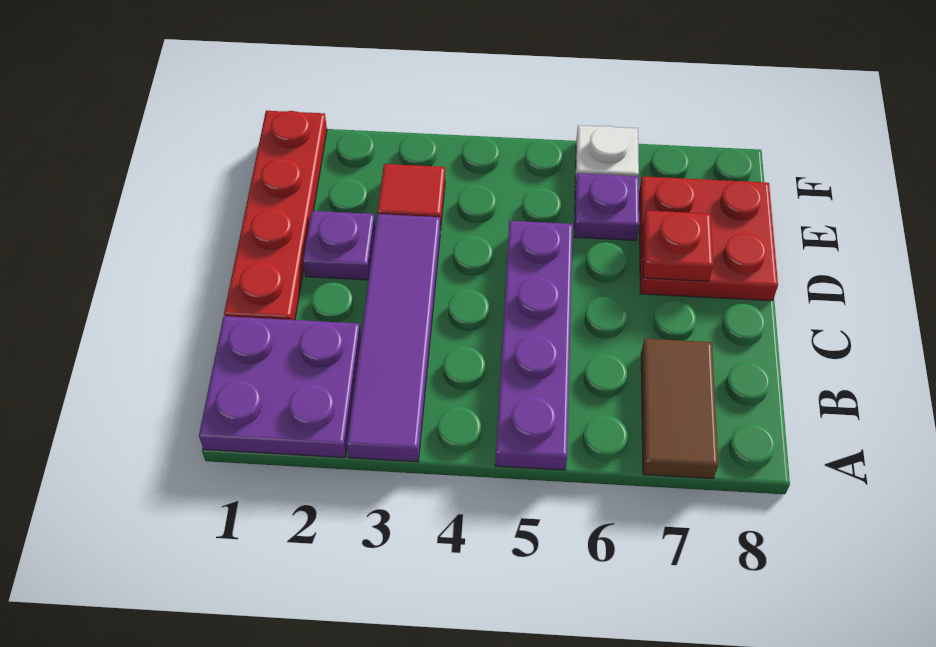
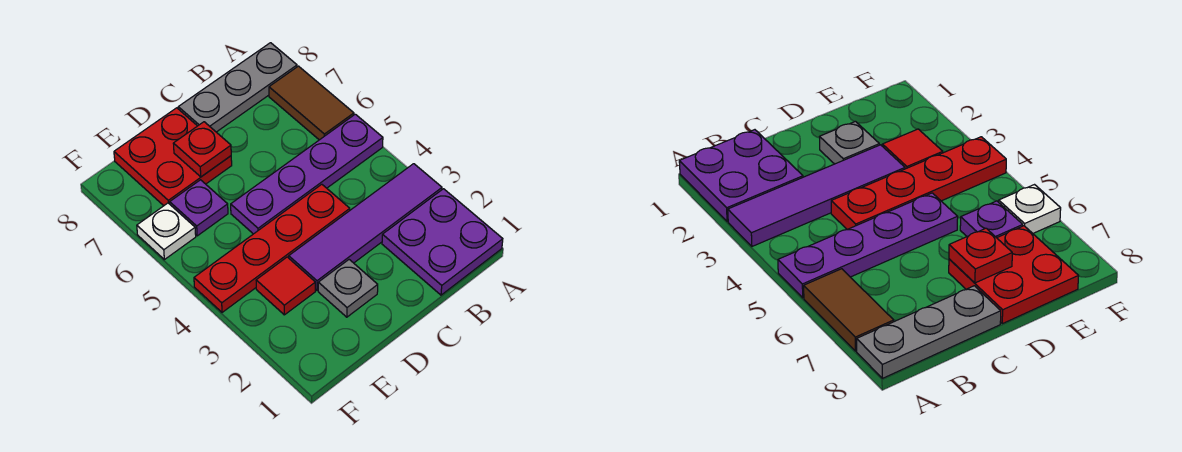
brown 1x2 tile [641,339,718,478] -> brown 1x2 tile turned to [269,66,354,140]
none -> grey 1x3 plate [178,43,297,132]
red 1x4 plate [224,111,327,320] -> red 1x4 plate moved to [194,184,350,312]
purple 1x1 plate [303,211,375,280] -> grey 1x1 plate [318,260,378,317]

